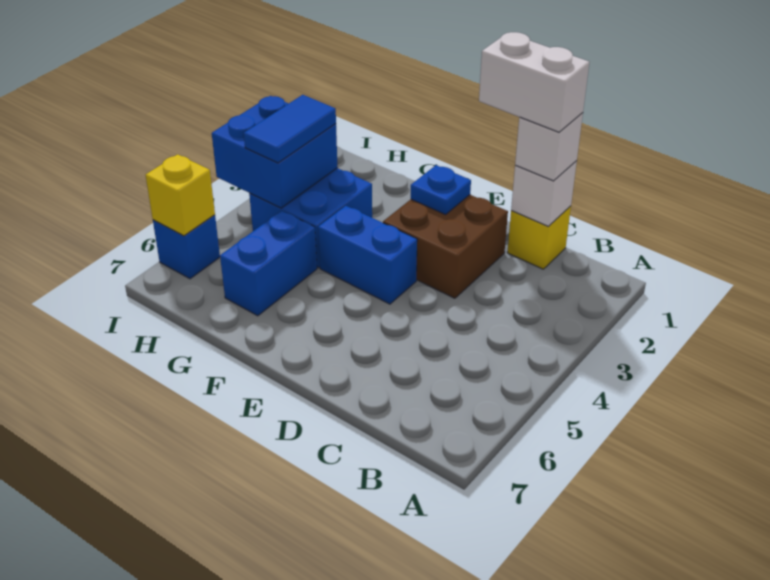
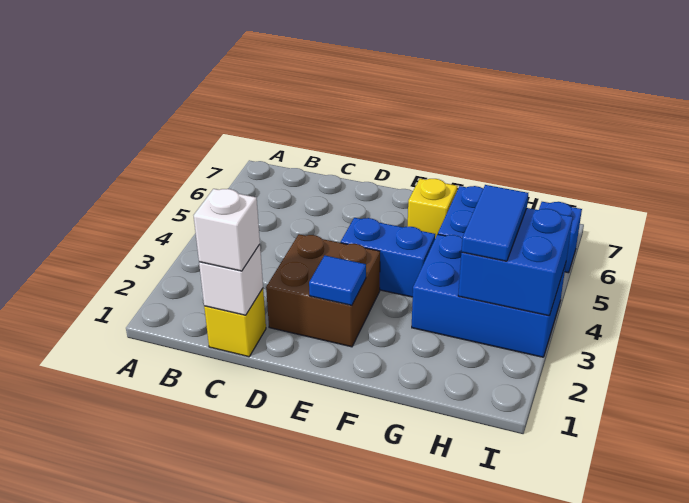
white 1x2 brick [479,32,589,132] -> none
blue 1x1 plate [411,165,471,215] -> blue 1x1 tile [309,255,366,305]
blue 2x2 brick [249,168,372,268] -> blue 2x3 brick [412,234,566,357]
yellow 1x1 brick [146,154,215,236] -> yellow 1x1 brick moved to [408,179,458,238]

